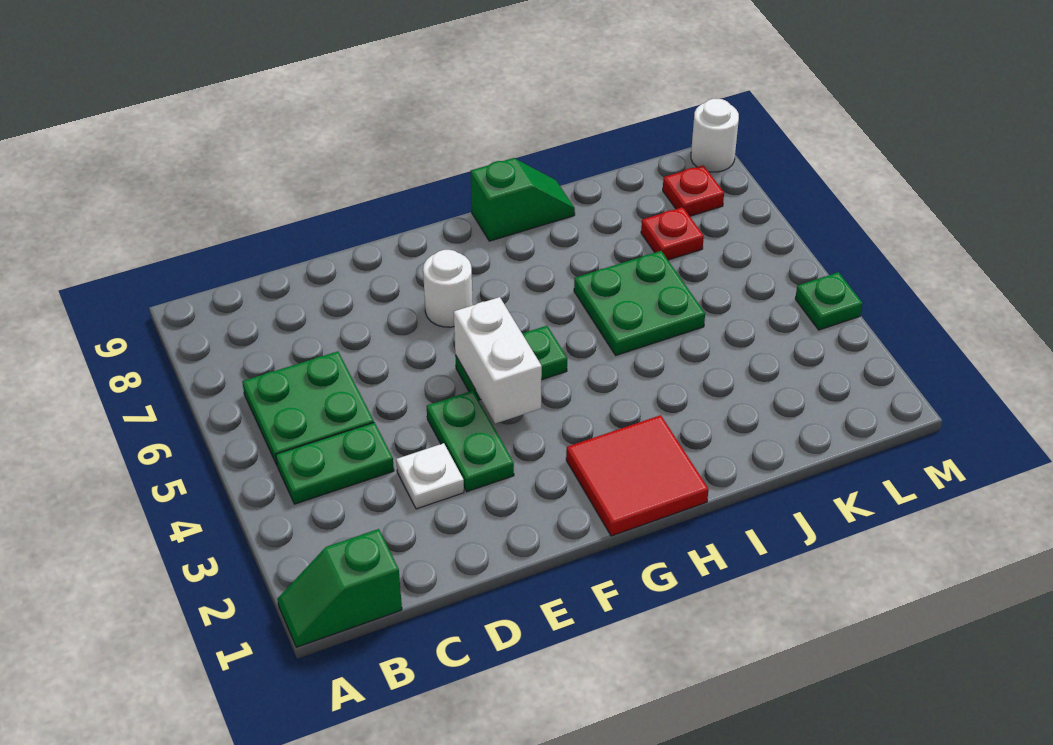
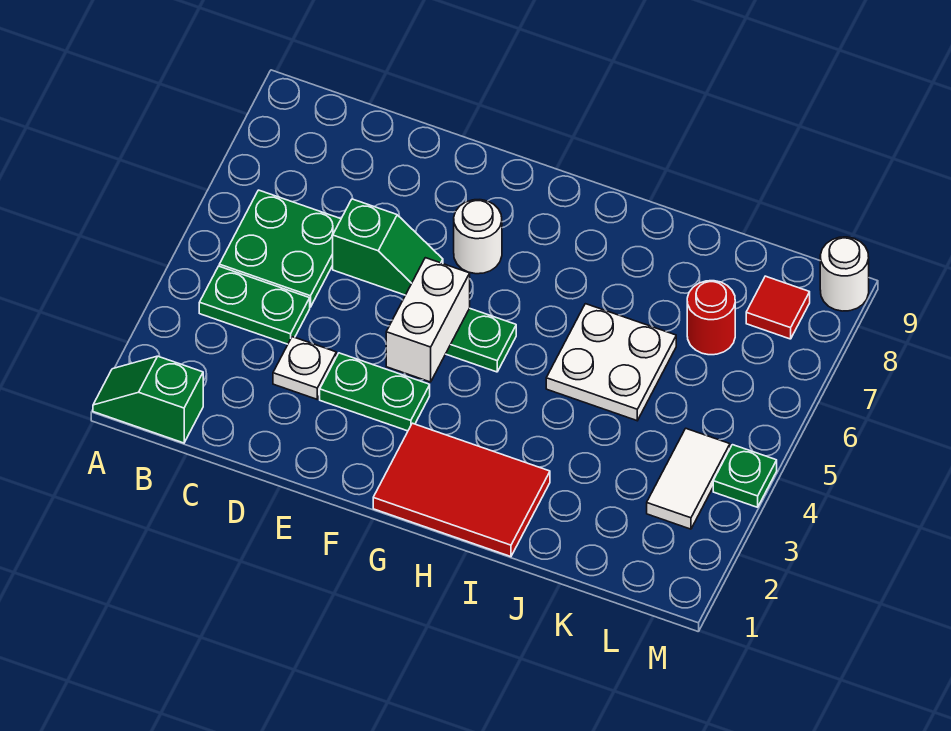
green 1x2 plate [427,391,514,492] -> green 1x2 plate turned to [320,353,430,431]
red 2x2 tile [566,415,709,536] -> red 2x3 tile [373,423,550,557]
green 1x2 slope [471,158,575,241] -> green 1x2 slope moved to [333,199,443,295]
green 2x2 plate [574,251,705,355] -> white 2x2 plate [546,304,676,421]
red 1x1 plate [641,207,704,260] -> red 1x1 round brick [687,281,735,355]
none -> white 1x2 tile [647,429,730,529]
red 1x1 plate [663,165,724,216] -> red 1x1 tile [746,276,810,339]

